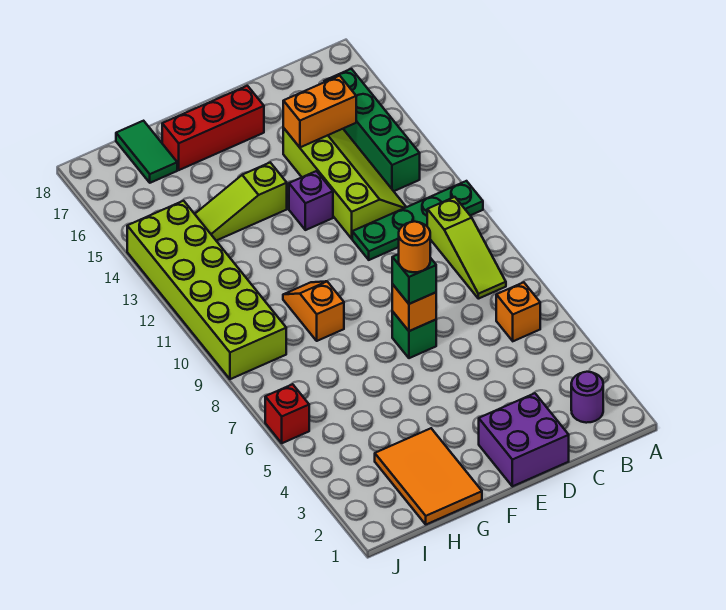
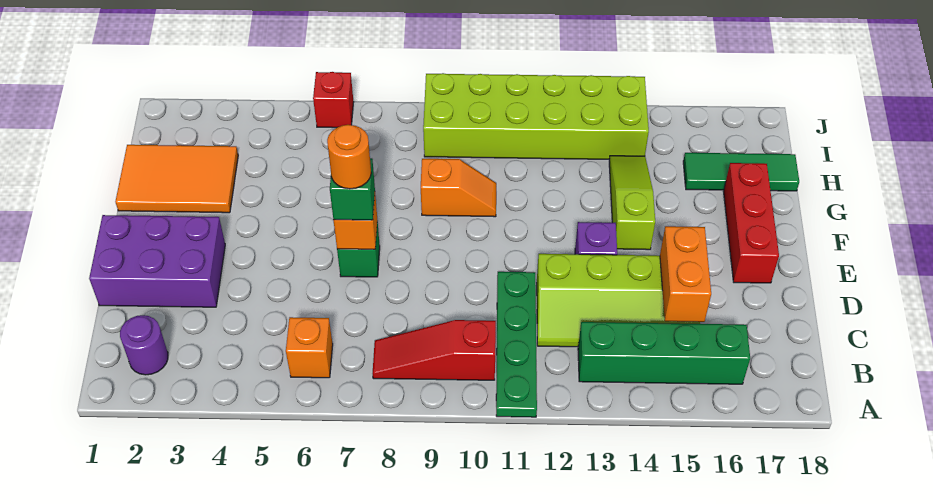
lime 1x3 slope [427,197,506,299] -> red 1x3 slope [373,320,496,380]
purple 2x2 brick [479,393,569,486] -> purple 2x3 brick [89,215,225,307]
green 1x2 tile [116,121,177,183] -> green 1x3 tile [683,153,799,191]

